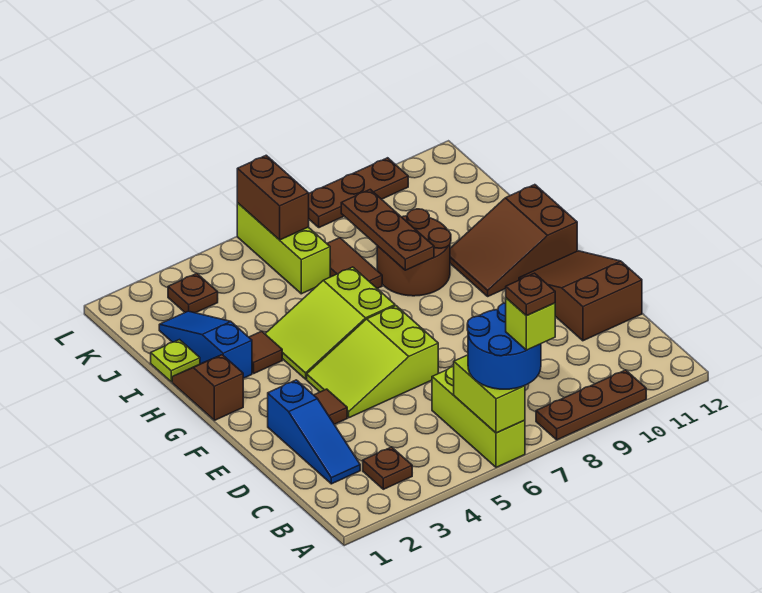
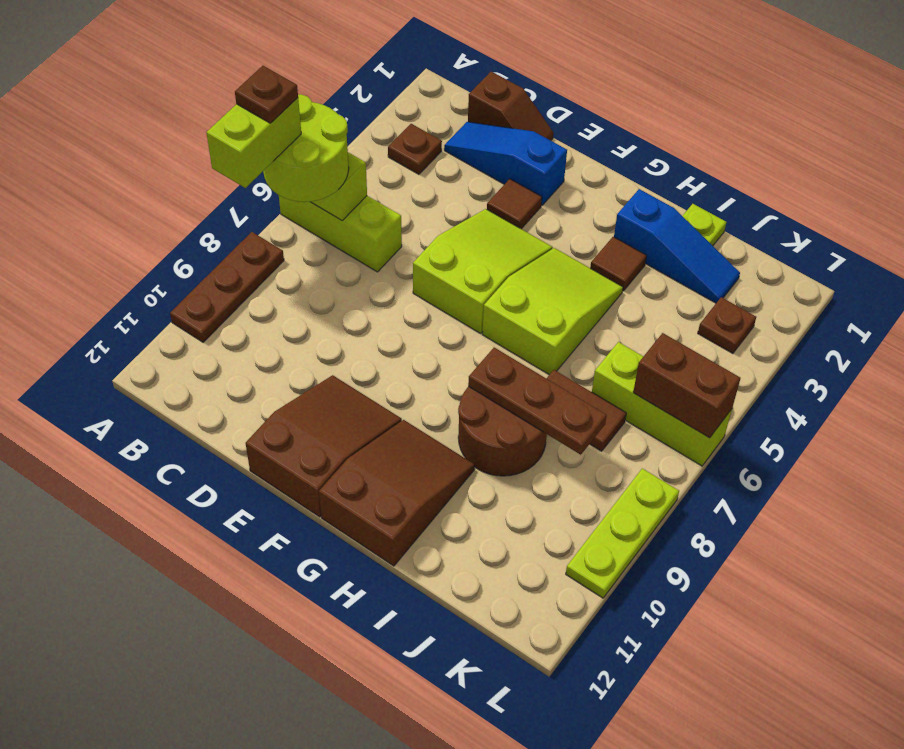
blue 2x2 round brick [467,303,541,389] -> lime 2x2 round brick [263,94,349,202]
lime 1x1 brick [506,298,555,350] -> lime 1x2 brick [206,98,301,188]
brown 2x3 slope [519,251,642,341] -> brown 2x3 slope turned to [246,375,402,517]
brown 1x2 slope [172,355,243,420] -> brown 1x2 slope moved to [468,71,554,141]
brown 1x3 plate [309,158,408,228] -> lime 1x3 plate [566,468,679,598]

